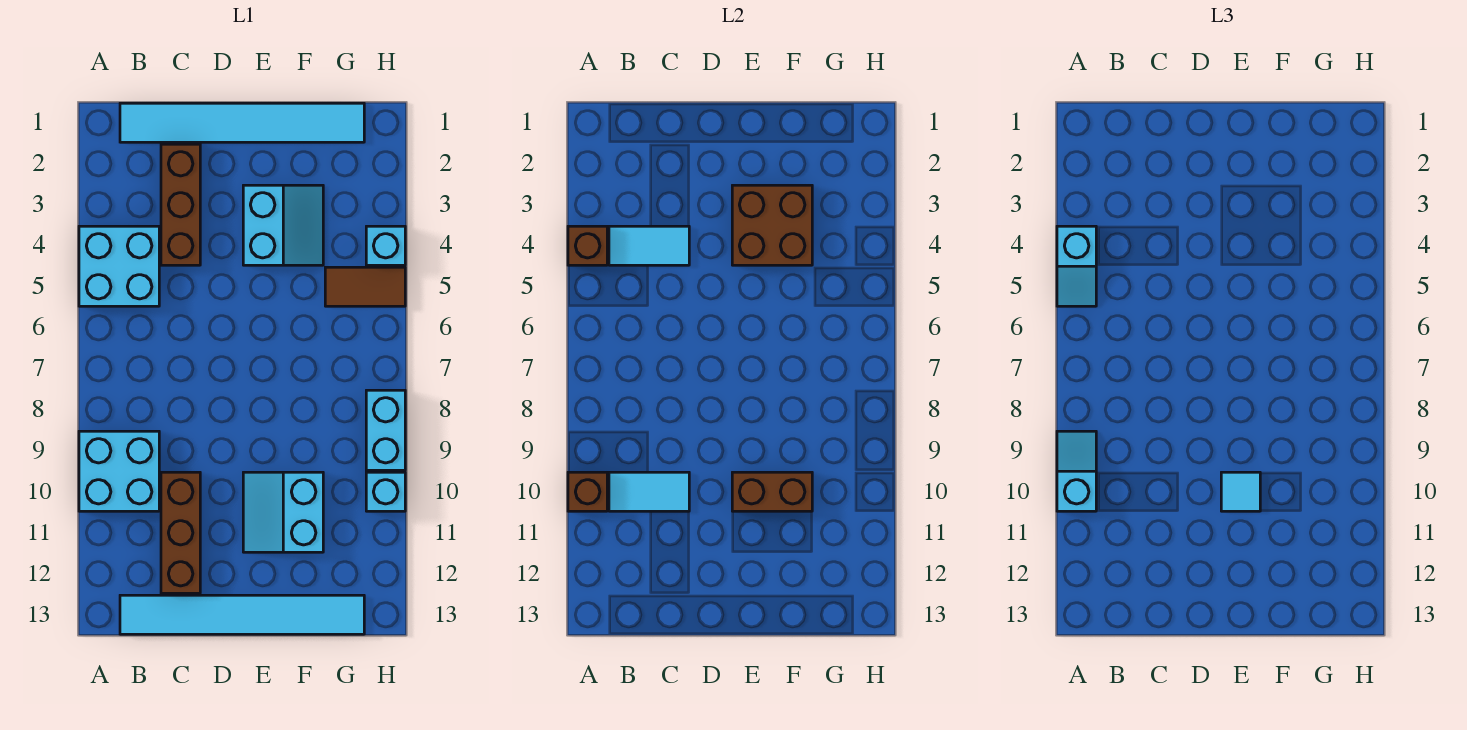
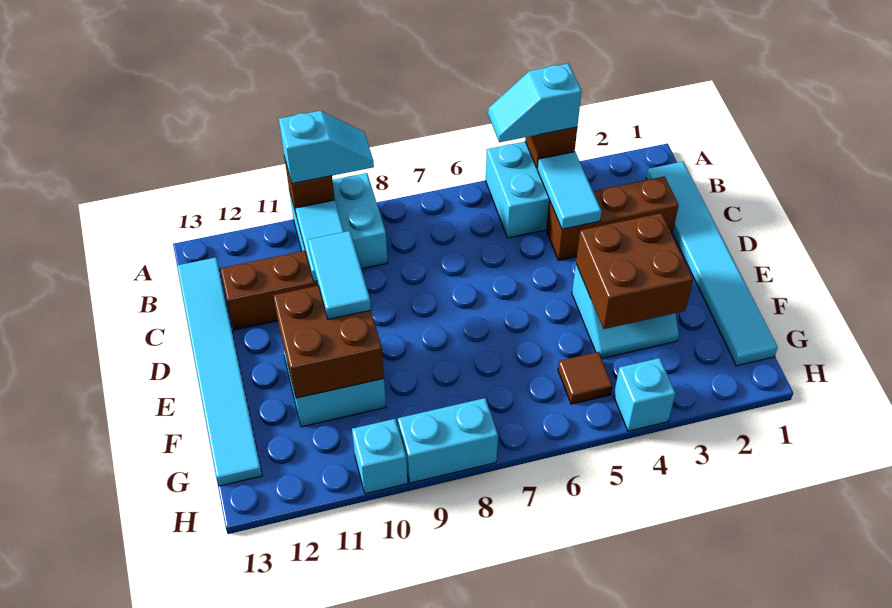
brown 1x2 brick [732,472,812,511] -> brown 2x2 brick [273,286,384,398]
cyan 1x1 tile [1221,472,1260,511] -> cyan 1x2 tile [308,231,371,319]
brown 1x2 tile [325,267,405,306] -> brown 1x1 tile [558,352,613,404]

